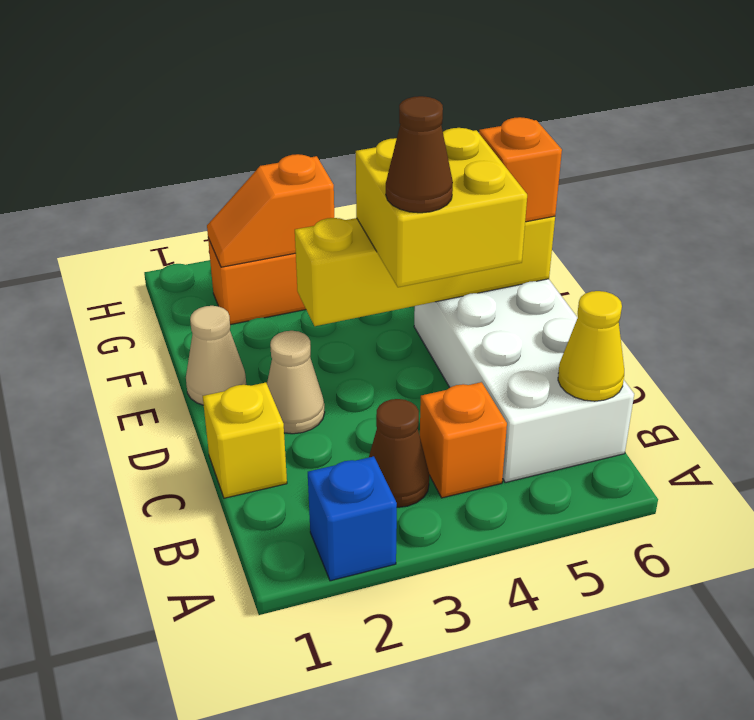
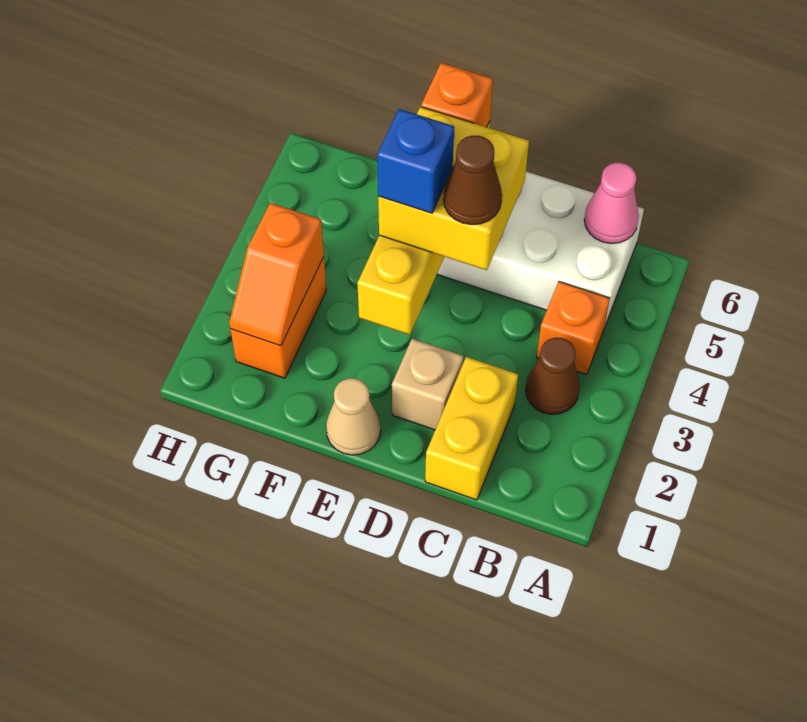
blue 1x1 brick [308,456,397,581] -> blue 1x1 brick moved to [377,109,454,213]
yellow 1x1 cone [558,291,624,401] -> pink 1x1 cone [584,163,639,243]
yellow 1x1 brick [203,383,287,498] -> yellow 1x2 brick [425,357,518,500]
tan 1x1 cone [267,331,325,434] -> tan 1x1 brick [392,339,463,430]

